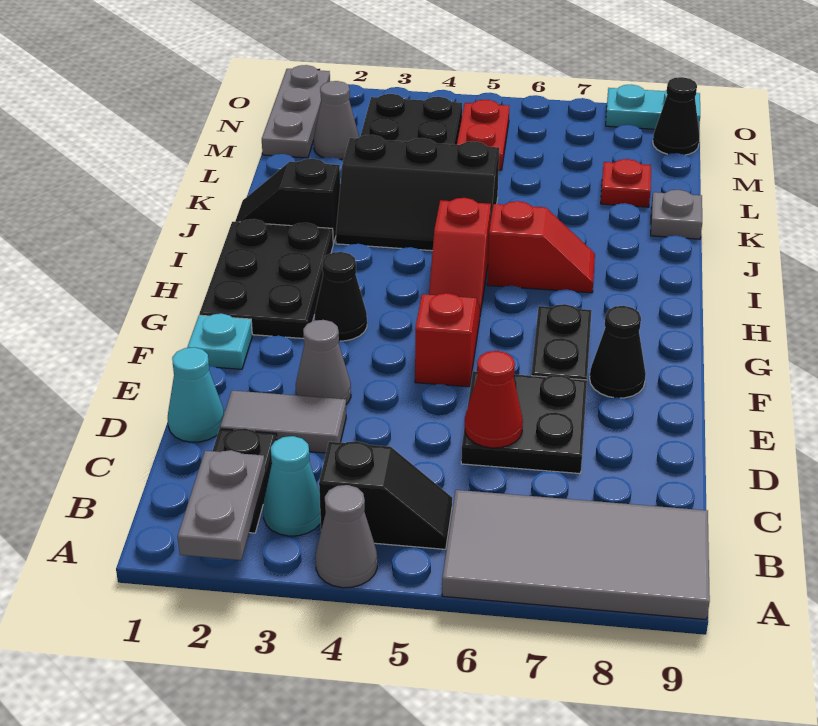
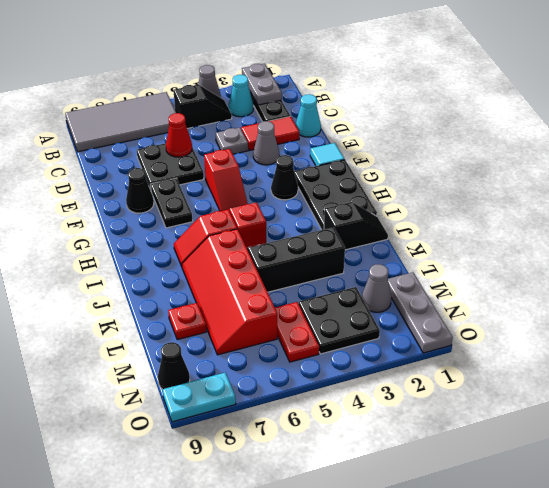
black 1x2 slope [319,441,452,549] -> black 1x2 slope turned to [174,85,232,129]
grey 1x2 tile [220,390,346,453] -> red 1x2 tile [241,116,299,150]
cyan 1x1 plate [187,314,252,369] -> cyan 1x1 tile [310,143,345,166]
none -> red 2x4 slope [182,229,277,355]
grey 1x1 plate [651,190,702,239] -> grey 1x1 plate moved to [216,127,248,154]

